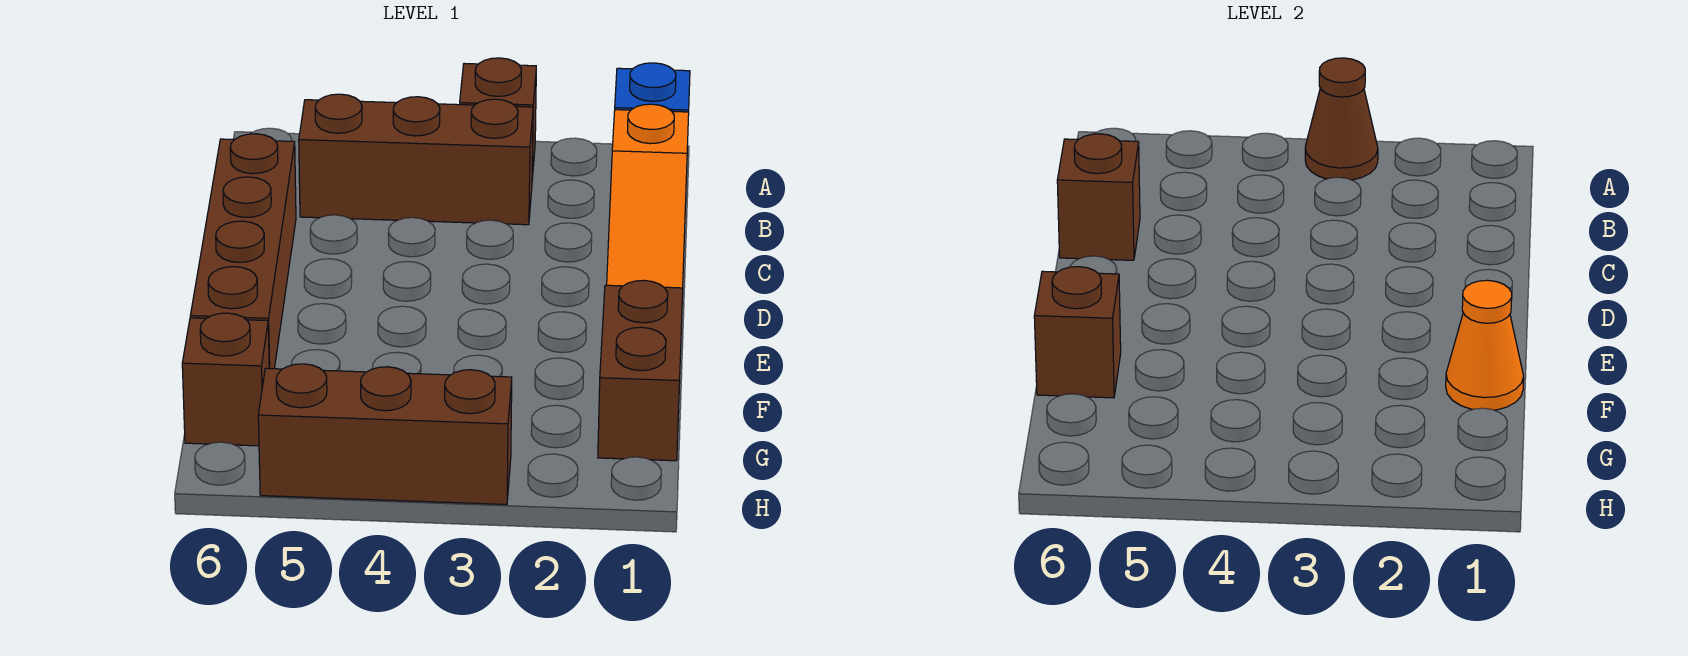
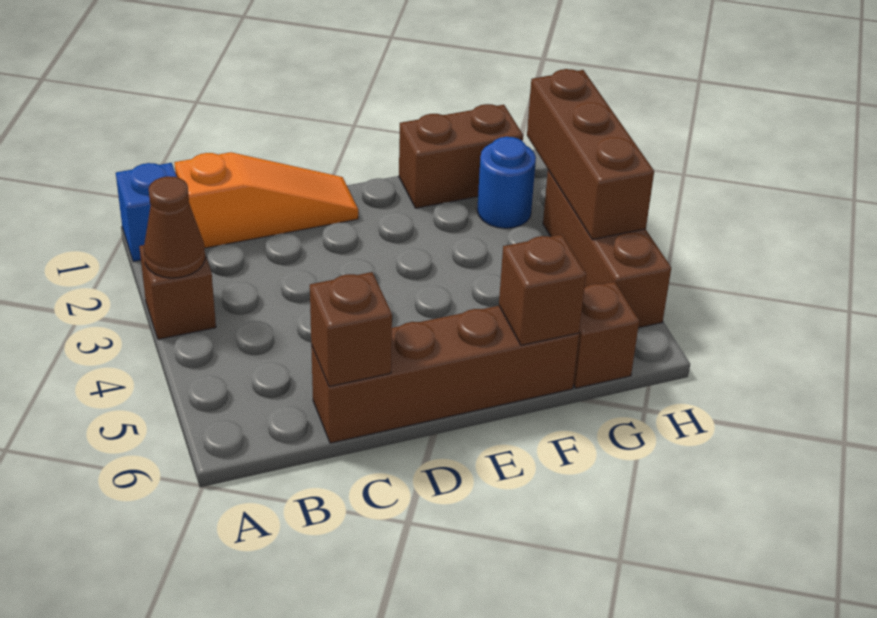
brown 1x3 brick [299,94,533,225] -> brown 1x3 brick moved to [527,69,654,239]
orange 1x1 cone [1446,280,1524,410] -> none
none -> blue 1x1 round brick [477,137,536,228]

